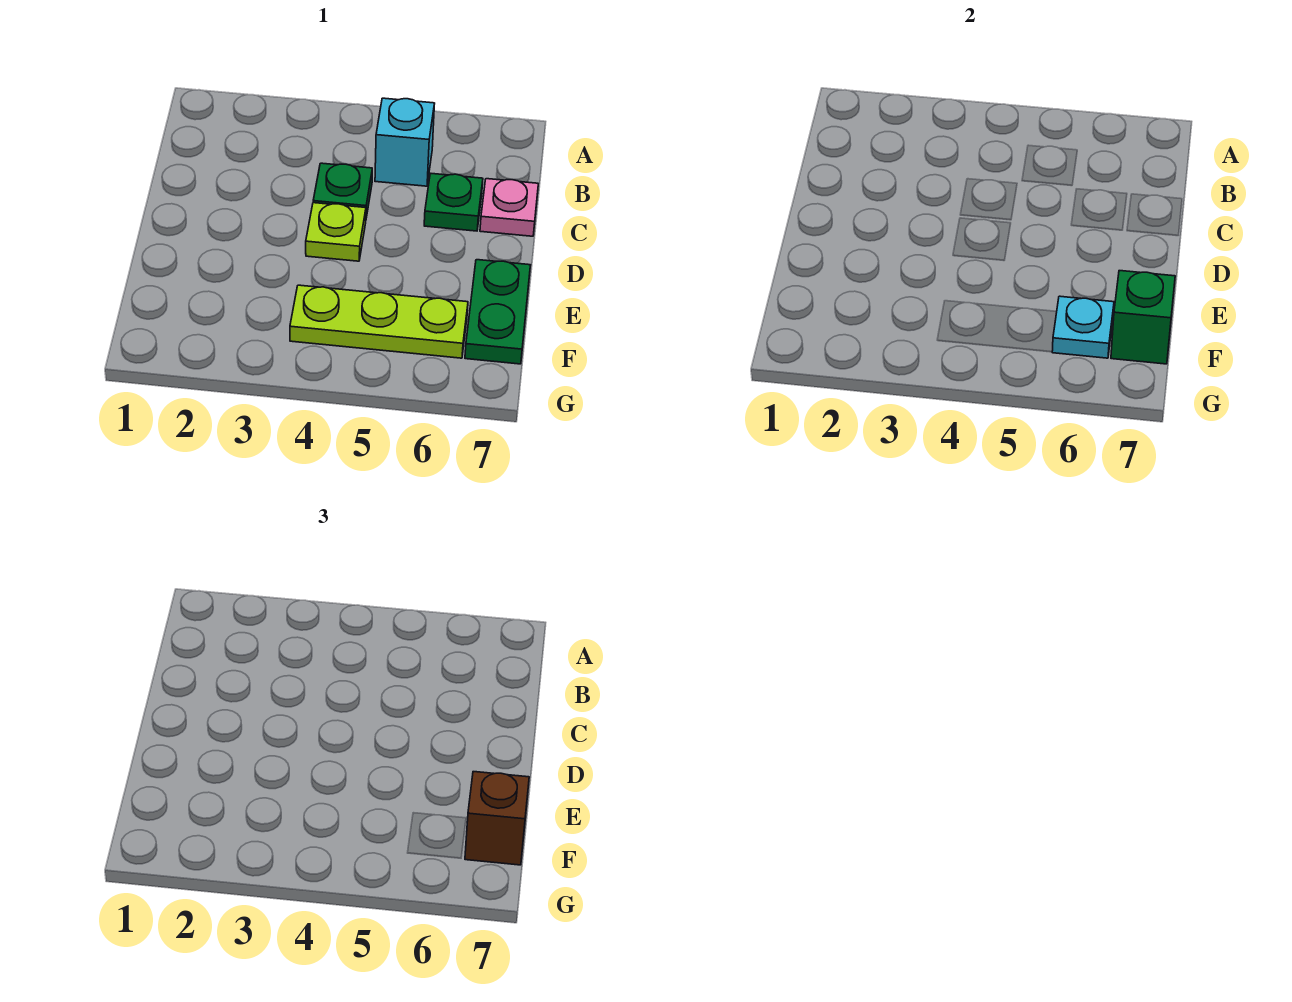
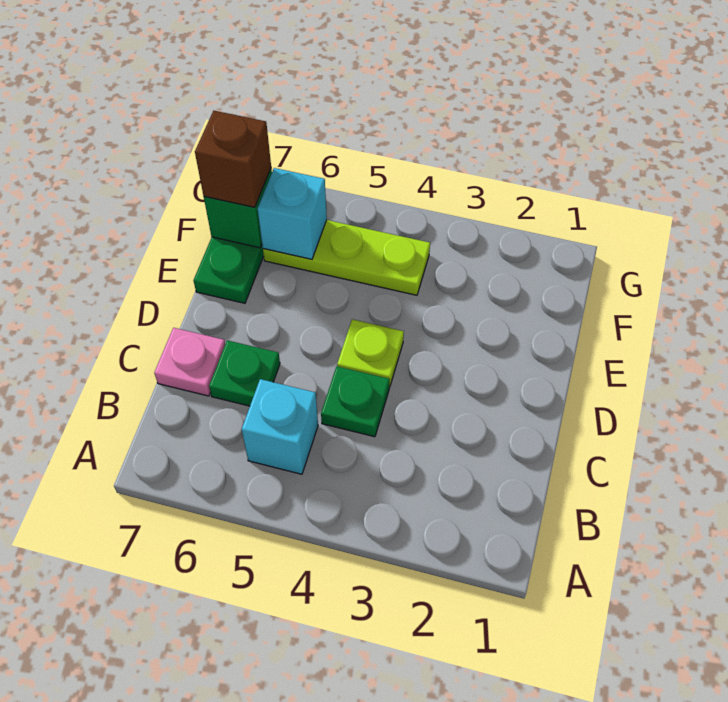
cyan 1x1 plate [1052,296,1114,358] -> cyan 1x1 brick [258,168,327,259]

